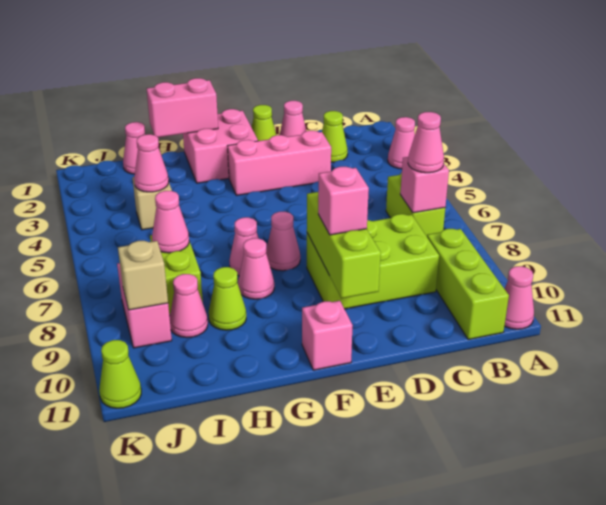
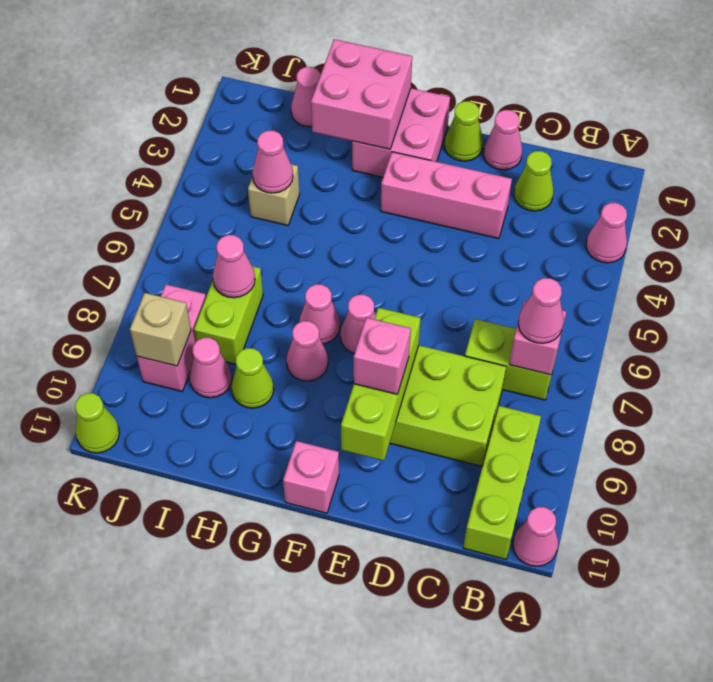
lime 1x2 brick [386,173,445,236] -> lime 1x2 brick turned to [465,319,557,400]
pink 1x2 brick [147,78,218,137] -> pink 2x2 brick [311,39,412,149]

